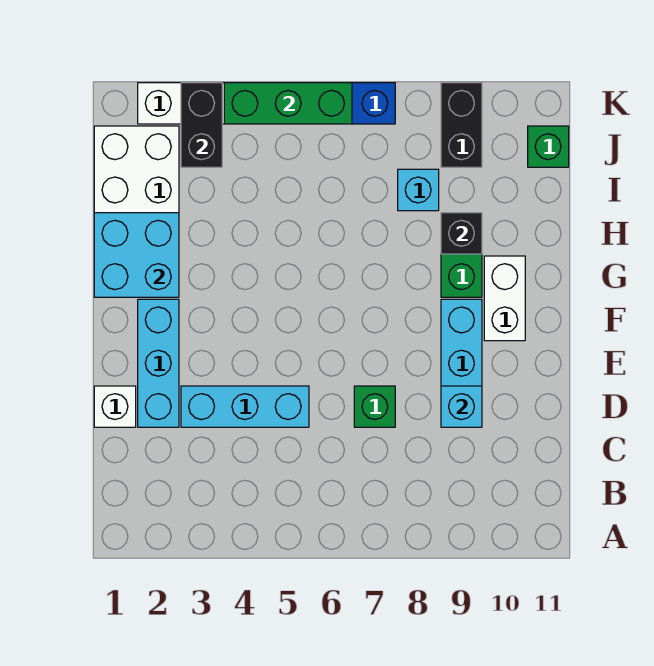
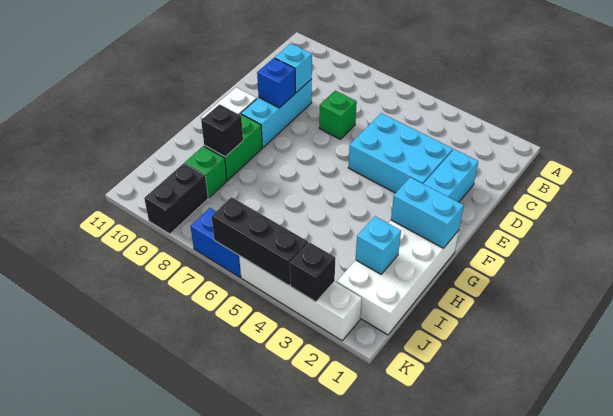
white 1x1 brick [94,386,136,427] -> none
cyan 1x3 brick [181,386,309,427] -> cyan 2x3 brick [348,113,453,193]
none -> blue 1x1 brick [257,58,295,108]
cyan 2x2 brick [94,213,179,297] -> cyan 1x2 brick [391,177,464,249]
cyan 1x1 brick [398,169,439,211] -> cyan 1x1 brick moved to [356,216,401,274]
black 1x2 brick [181,83,222,167] -> black 1x1 brick [290,242,335,302]
green 1x1 brick [528,126,569,167] -> green 1x1 brick moved to [185,146,227,198]
green 1x3 brick [224,83,352,124] -> black 1x3 brick [212,197,308,285]

